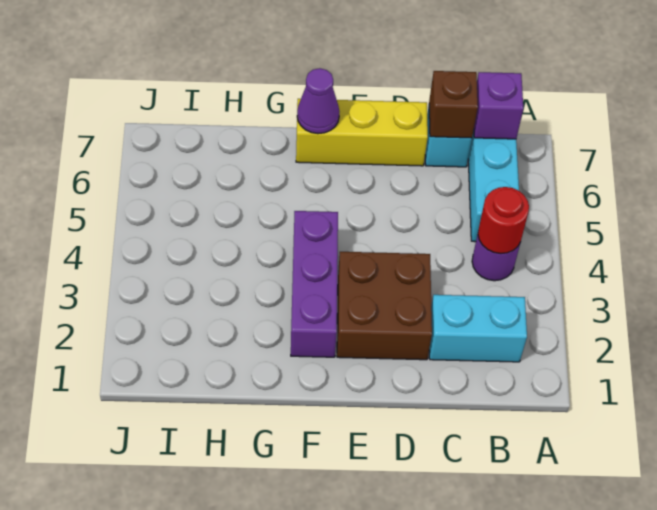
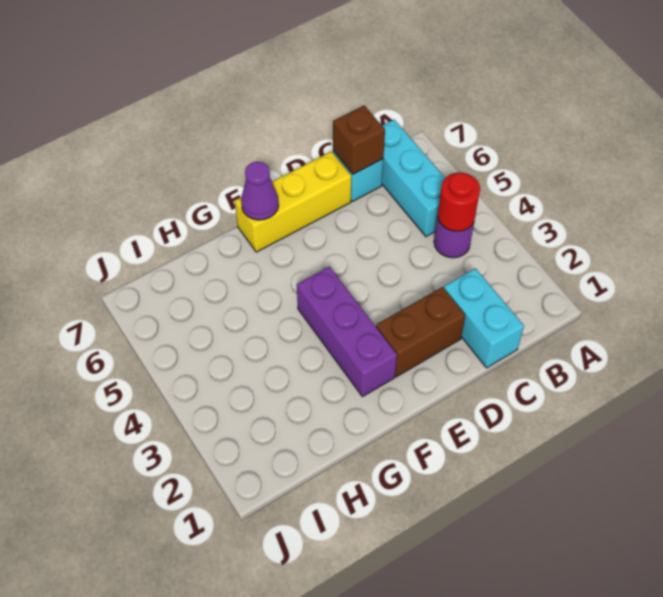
cyan 1x2 brick [429,295,527,362] -> cyan 1x2 brick turned to [444,268,524,368]
purple 1x1 brick [474,72,523,139] -> none
brown 2x2 brick [337,252,432,360] -> brown 1x2 brick [376,287,466,377]

